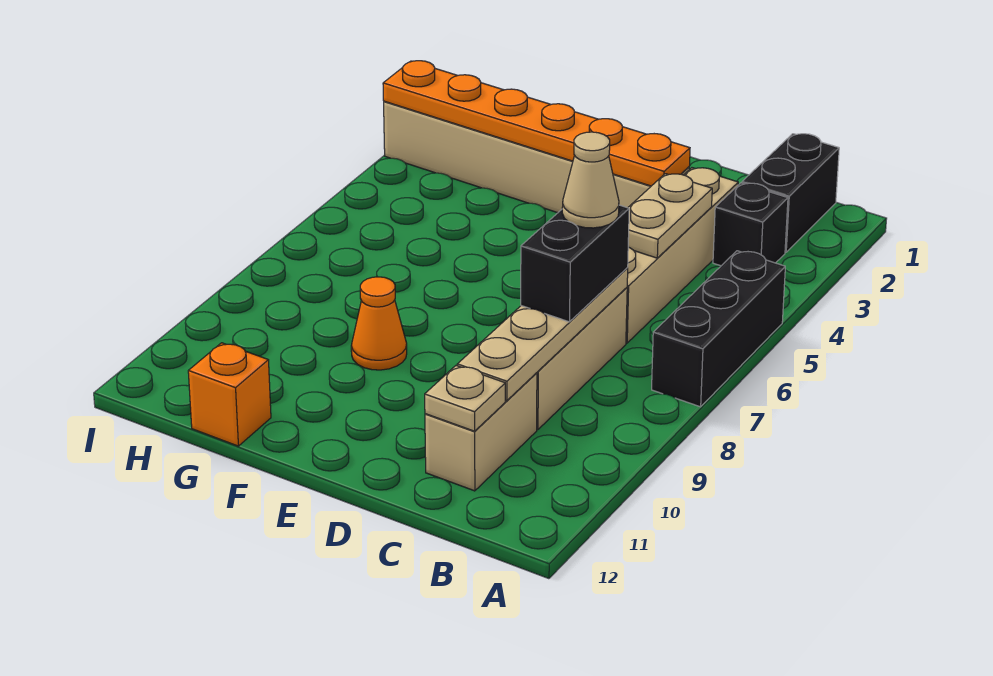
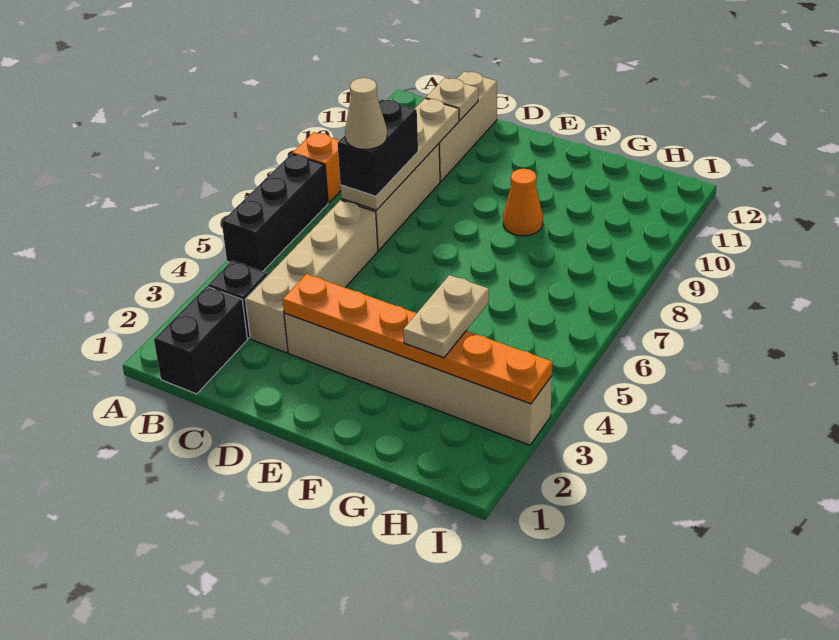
tan 1x2 plate [628,174,712,258] -> tan 1x2 plate moved to [403,275,489,358]
tan 1x2 brick [425,373,537,491] -> tan 1x3 brick [439,72,497,182]
orange 1x1 brick [188,343,271,446] -> orange 1x1 brick moved to [292,132,341,203]

